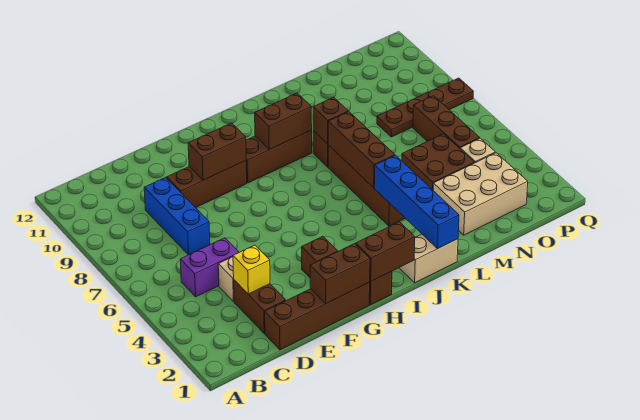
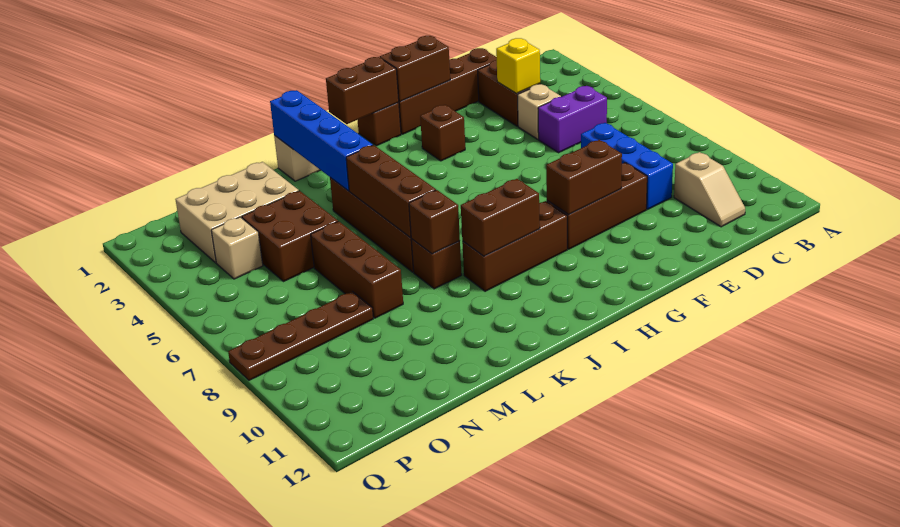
none -> tan 1x2 slope [674,152,745,227]
brown 1x3 brick [413,96,480,149] -> brown 1x3 brick moved to [311,221,403,318]

